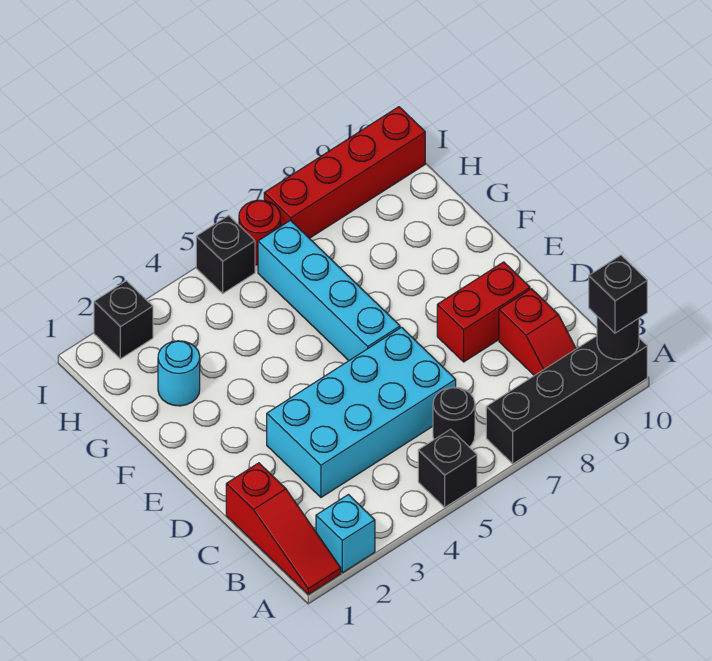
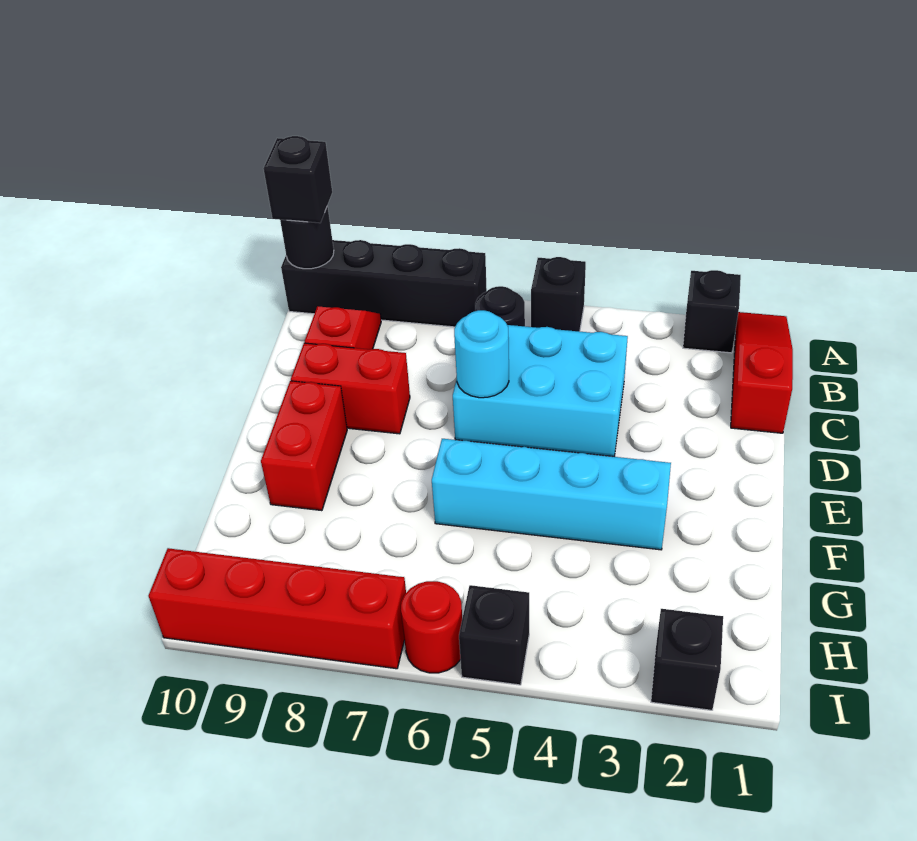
cyan 1x1 brick [316,495,375,573] -> black 1x1 brick [683,270,741,353]
cyan 2x4 brick [267,327,456,497] -> cyan 2x3 brick [453,325,628,457]
cyan 1x4 brick [258,220,400,360] -> cyan 1x4 brick turned to [432,439,671,550]
none -> red 1x2 brick [261,381,347,511]
cyan 1x1 round brick [158,341,200,406] -> cyan 1x1 round brick moved to [454,310,509,398]

